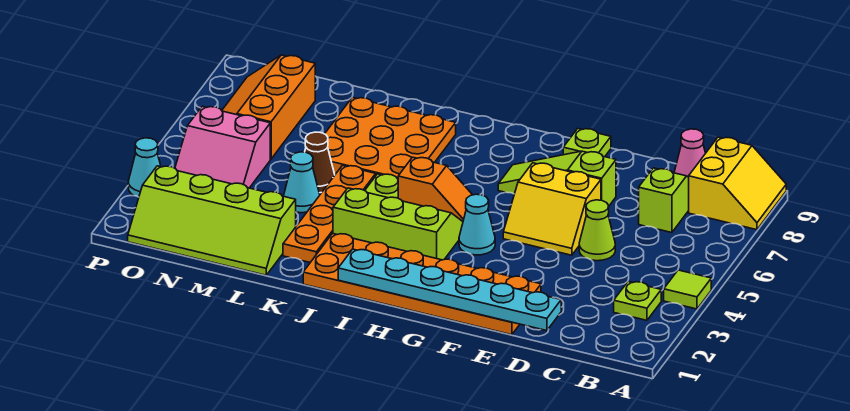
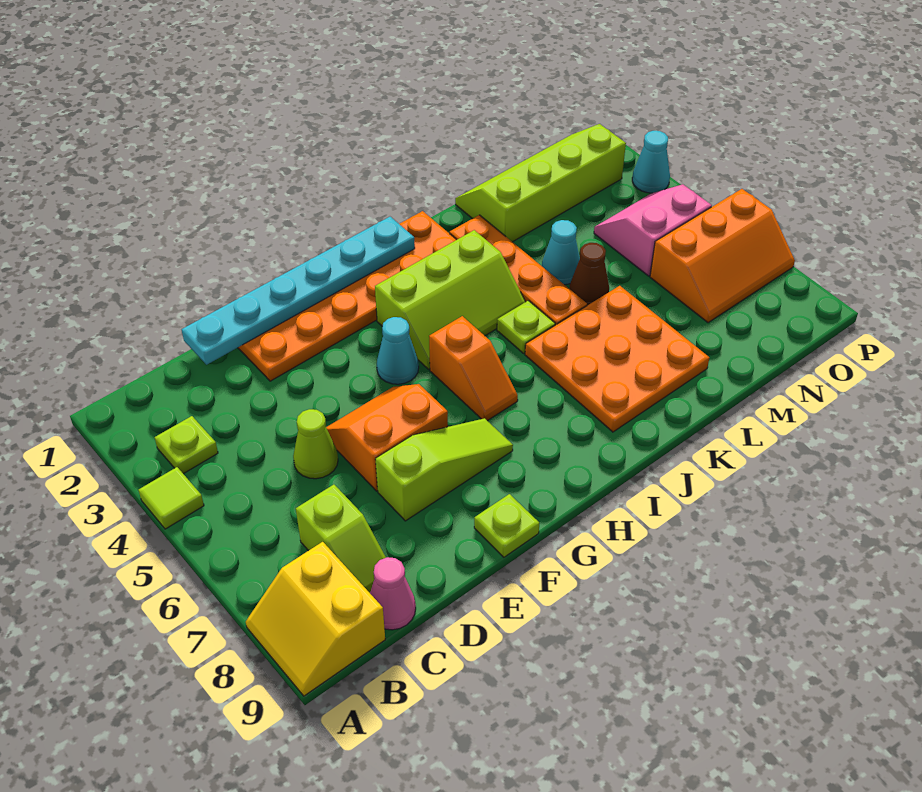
yellow 2x2 slope [503,163,601,255] -> orange 2x2 slope [326,384,448,491]
orange 1x2 slope [398,157,472,221] -> orange 1x2 slope turned to [429,316,518,421]
orange 2x3 slope [222,55,315,159] -> orange 2x3 slope turned to [650,189,795,323]

